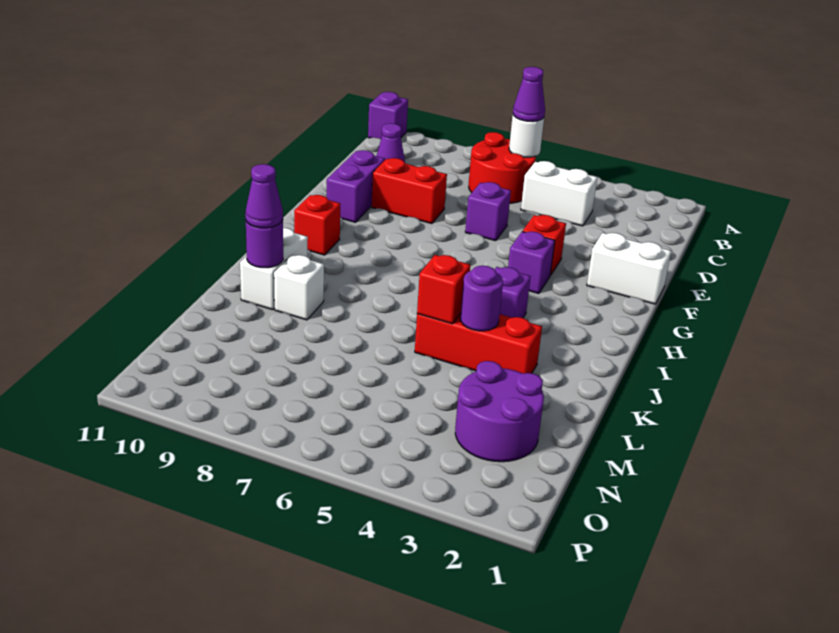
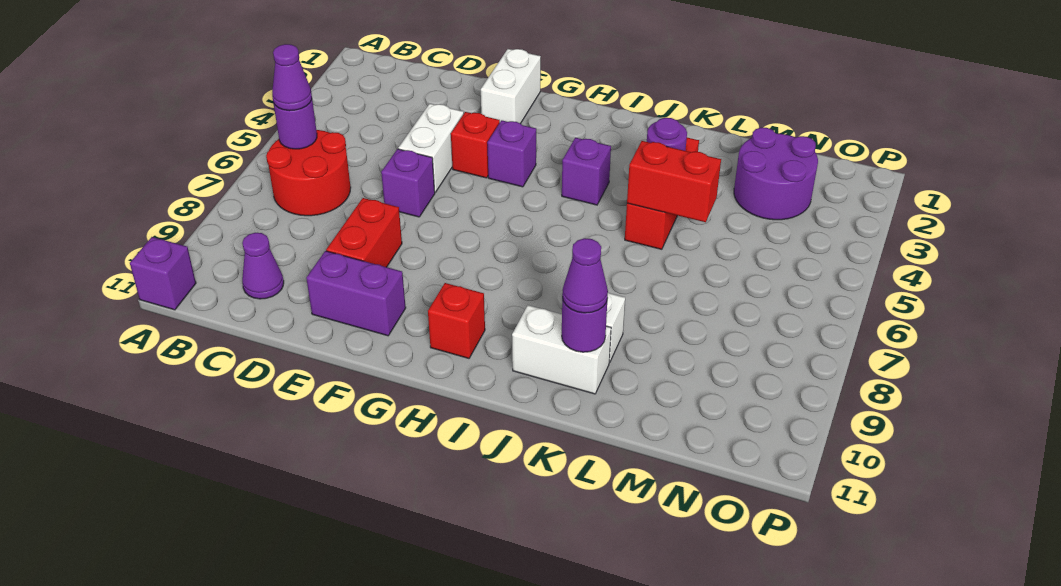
white 1x1 round brick [509,115,544,157] -> purple 1x1 round brick [274,100,317,149]
white 1x2 brick [521,161,597,226] -> white 1x2 brick moved to [398,104,464,192]
red 1x1 brick [417,255,470,324] -> red 1x2 brick [627,141,721,222]

